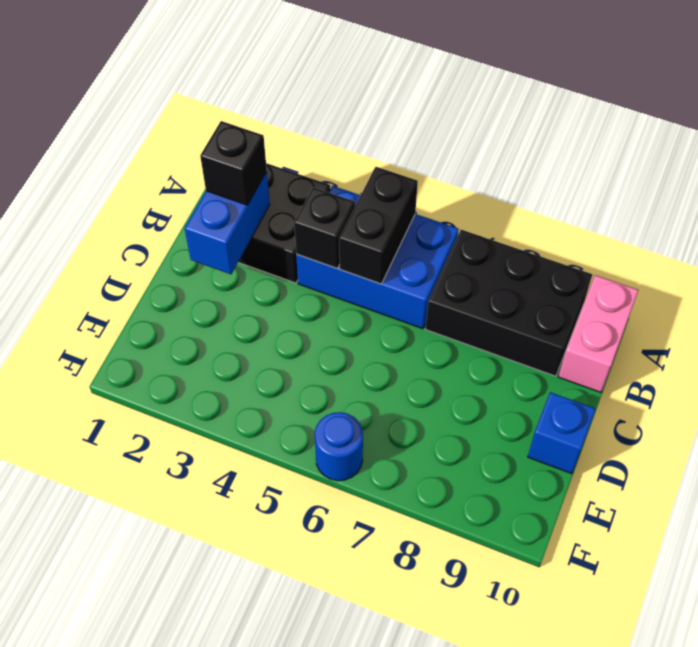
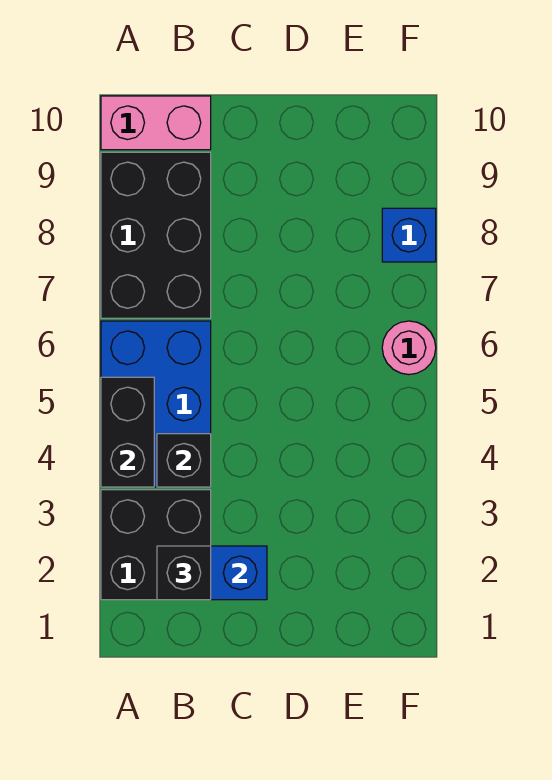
black 1x2 brick [339,167,418,284] -> black 1x2 brick turned to [101,377,154,487]
blue 1x1 brick [528,392,596,474] -> blue 1x1 brick moved to [382,208,436,262]
blue 1x1 round brick [315,412,363,481] -> pink 1x1 round brick [382,321,436,374]

